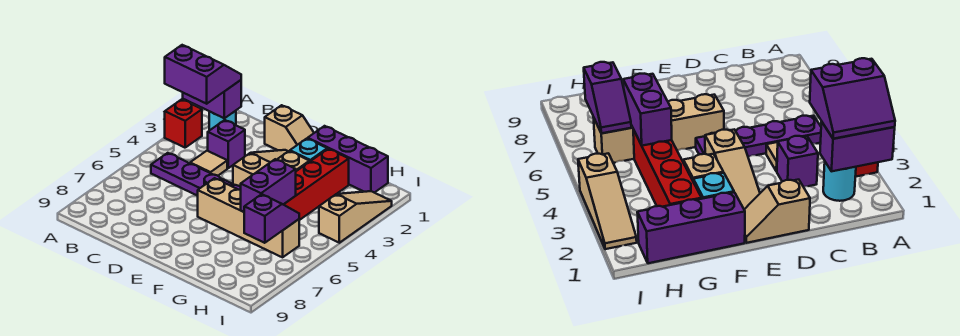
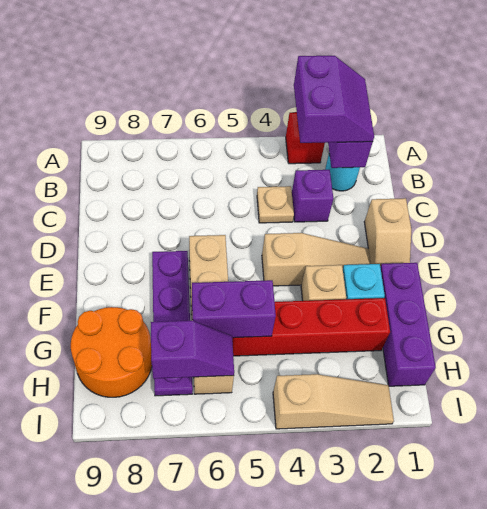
purple 1x4 plate [151,153,241,196] -> purple 1x4 plate moved to [152,251,193,396]
tan 1x1 tile [190,151,227,176] -> tan 1x1 plate [257,186,294,223]
none -> orange 2x2 round brick [71,307,152,397]

